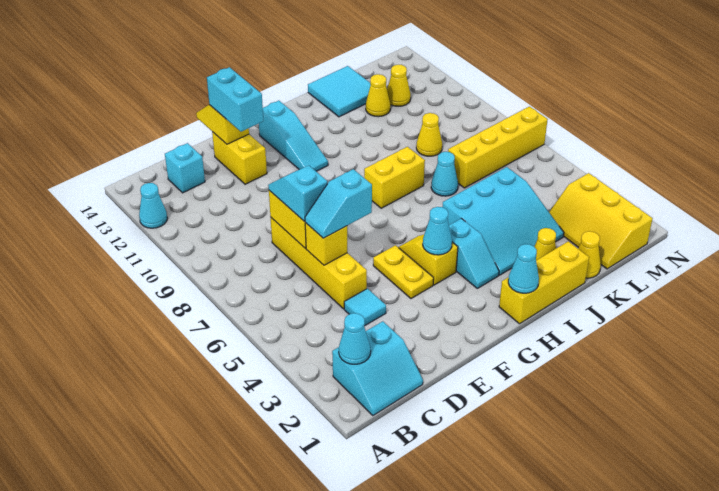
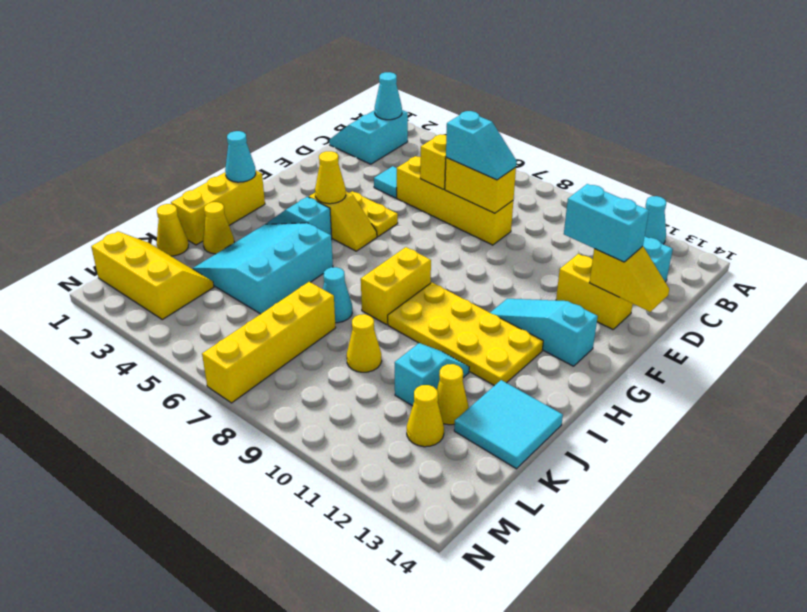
cyan 1x2 slope [305,169,372,238] -> cyan 1x2 slope moved to [395,343,469,406]
cyan 1x1 cone [423,207,452,255] -> yellow 1x1 cone [315,151,346,204]
none -> yellow 2x4 plate [388,283,543,386]

